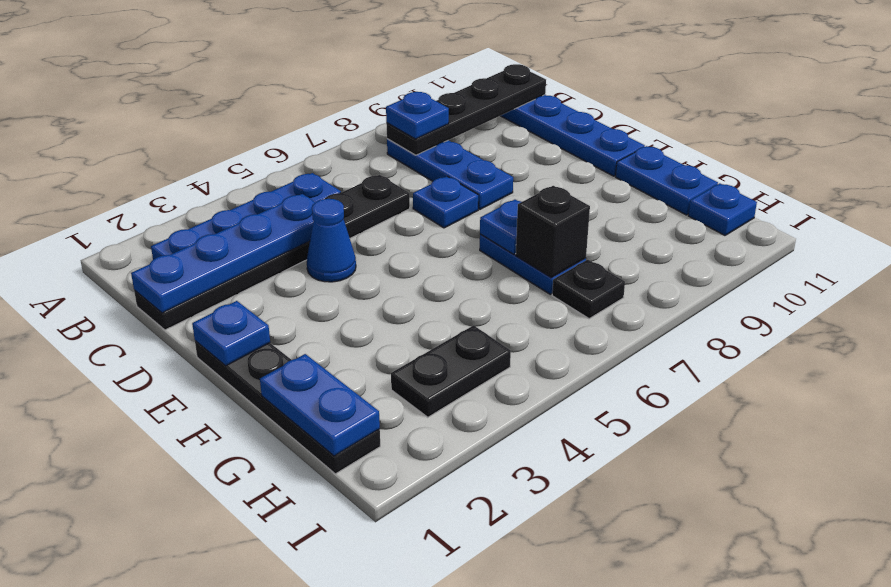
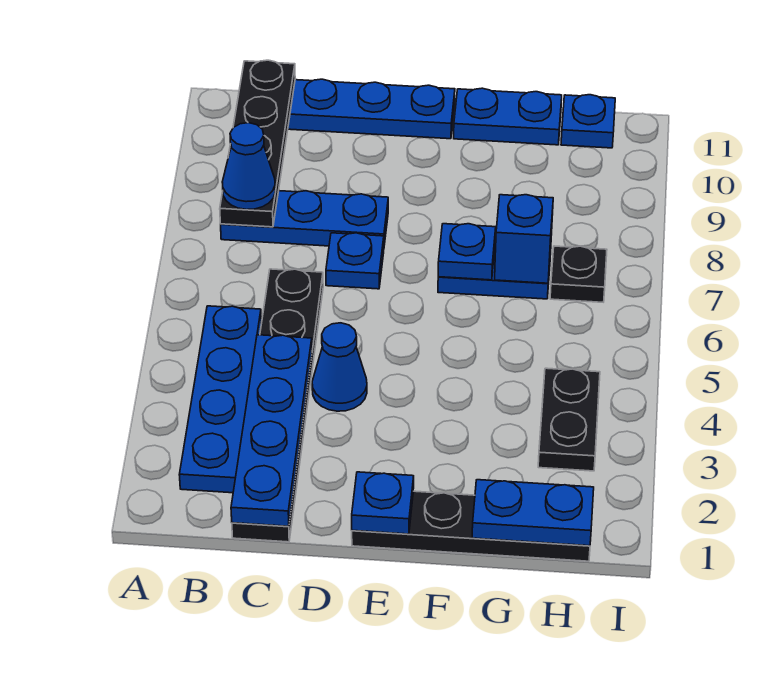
blue 1x1 plate [386,92,449,139] -> blue 1x1 cone [222,123,275,210]
black 1x1 brick [516,186,590,277] -> blue 1x1 brick [495,195,553,283]

